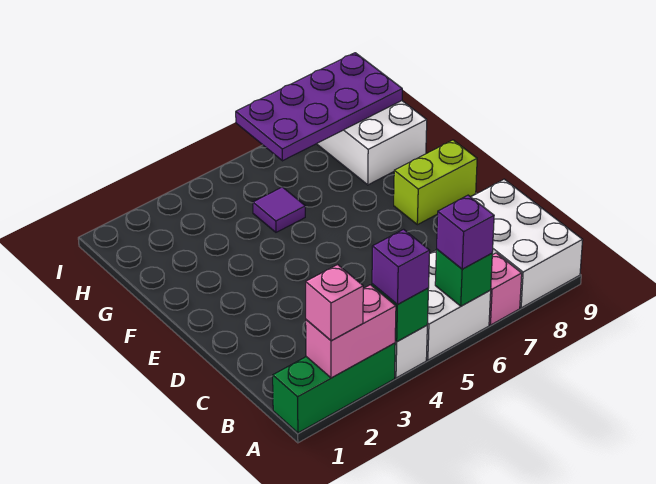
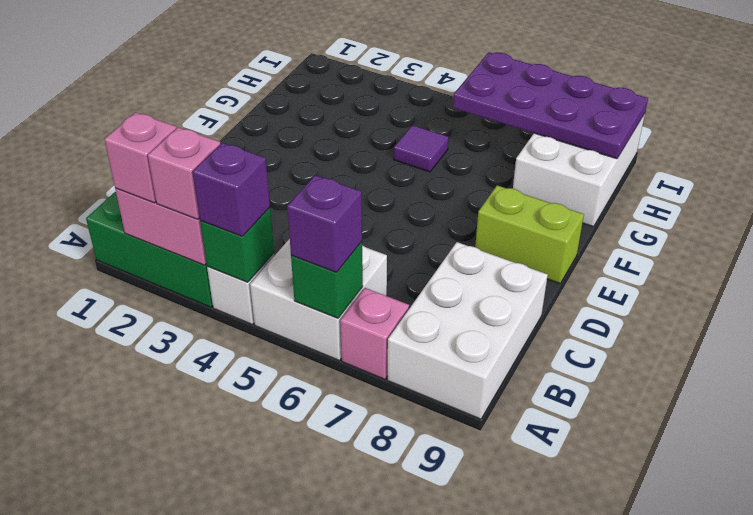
none -> pink 1x1 brick [148,127,220,219]

